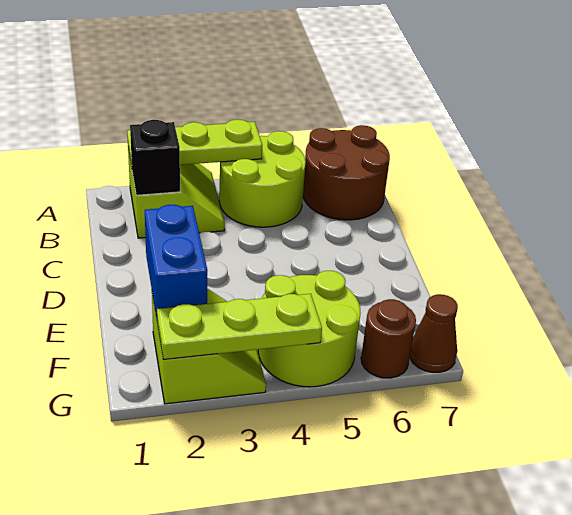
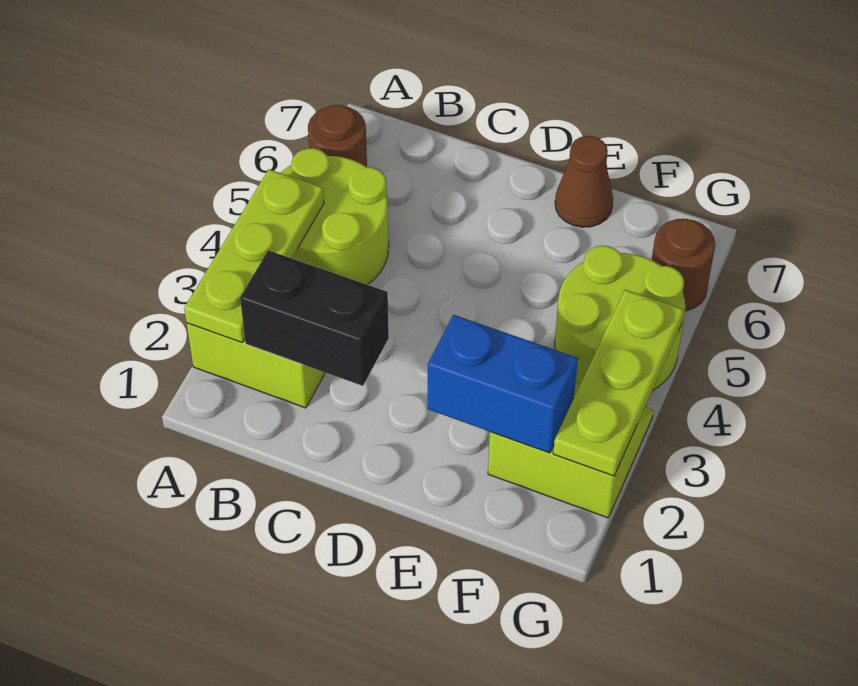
brown 2x2 round brick [303,125,390,220] -> brown 1x1 round brick [308,105,367,167]
black 1x1 brick [130,120,180,195] -> black 1x2 brick [240,250,389,386]
brown 1x1 cone [410,294,458,372] -> brown 1x1 cone moved to [555,136,613,227]

